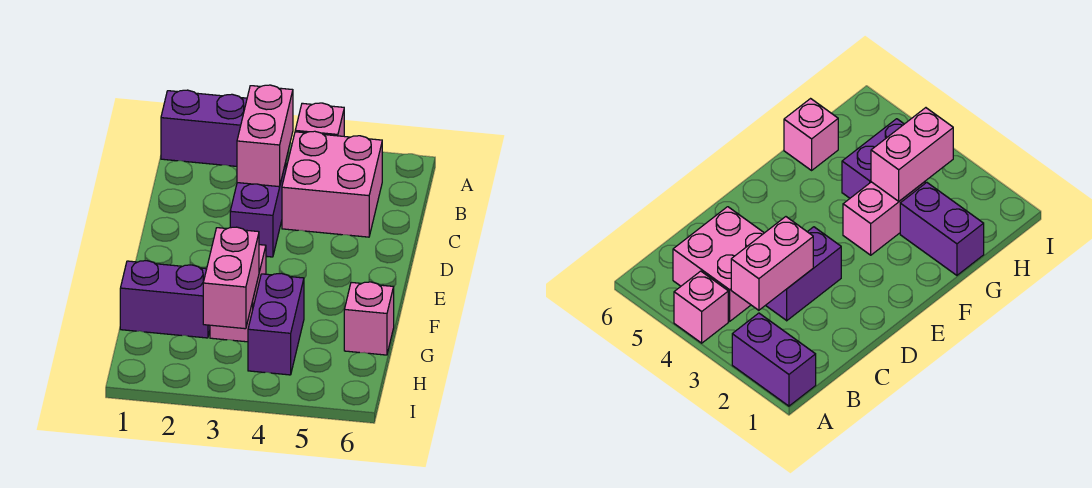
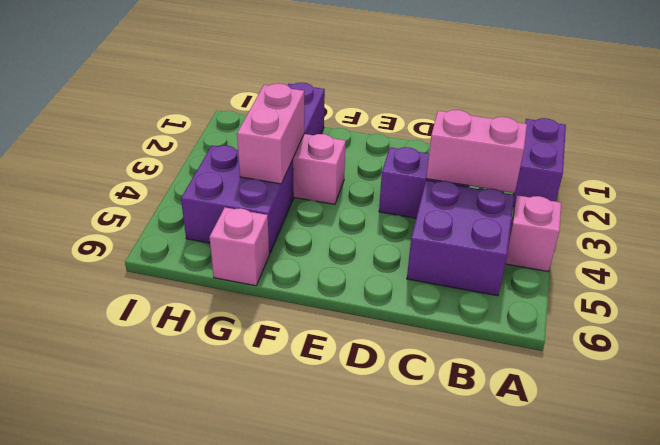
pink 2x2 brick [282,131,382,237] -> purple 2x2 brick [407,181,515,296]
pink 1x2 brick [203,227,259,329] -> pink 1x2 brick turned to [237,84,304,184]
purple 1x2 brick [248,273,304,375] -> purple 2x2 brick [181,146,294,254]

